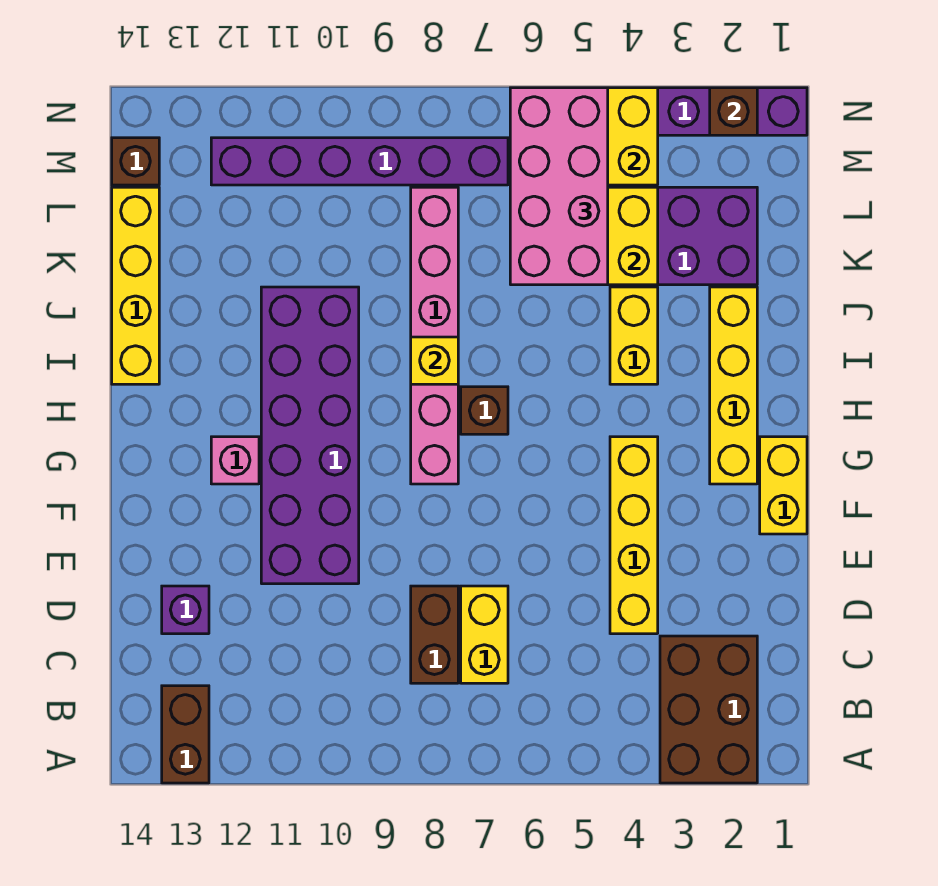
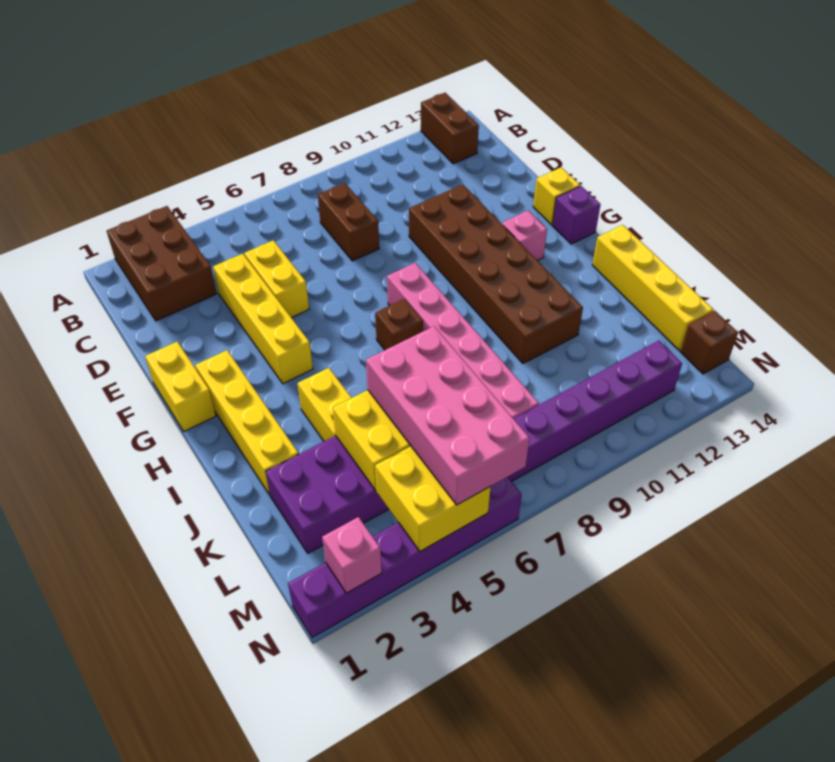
yellow 1x2 brick [461,586,508,683] -> yellow 1x2 brick moved to [244,240,309,318]
purple 1x1 brick [162,586,209,634] -> purple 1x1 brick moved to [552,186,601,244]
purple 2x6 brick [261,287,359,584] -> brown 2x6 brick [409,184,583,363]
yellow 1x1 brick [411,337,458,384] -> yellow 1x1 brick moved to [533,167,580,225]
brown 1x1 brick [710,88,757,135] -> pink 1x1 brick [322,517,382,593]

